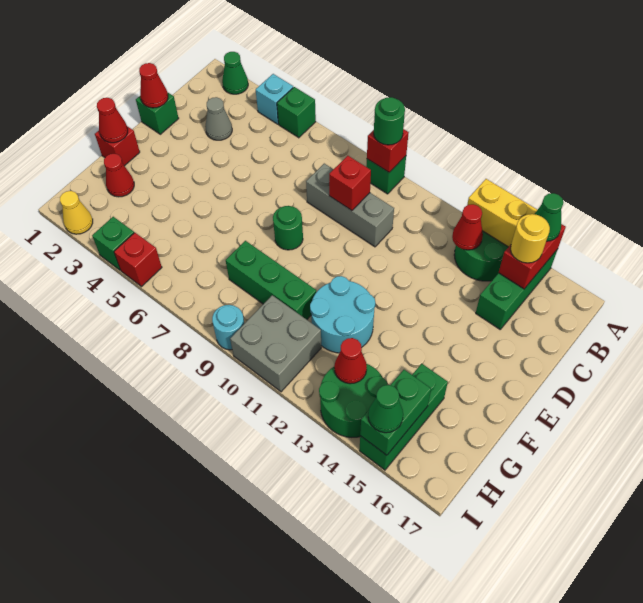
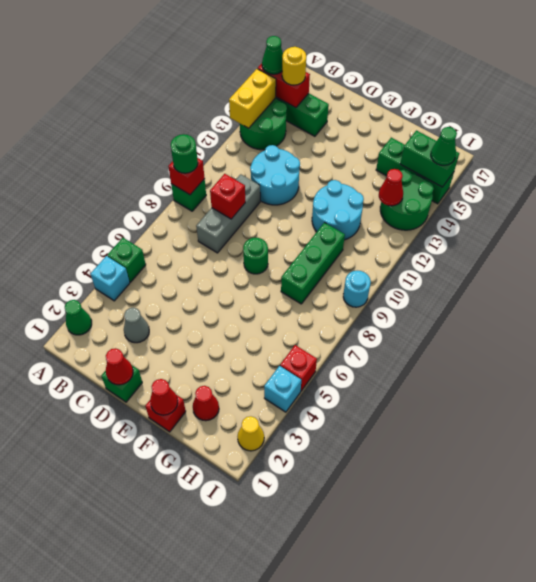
red 1x1 cone [452,204,483,250] -> none
none -> cyan 2x2 round brick [250,145,300,205]
grey 2x2 brick [230,295,321,392] -> none
green 1x1 brick [92,217,134,270] -> cyan 1x1 brick [264,366,301,412]

